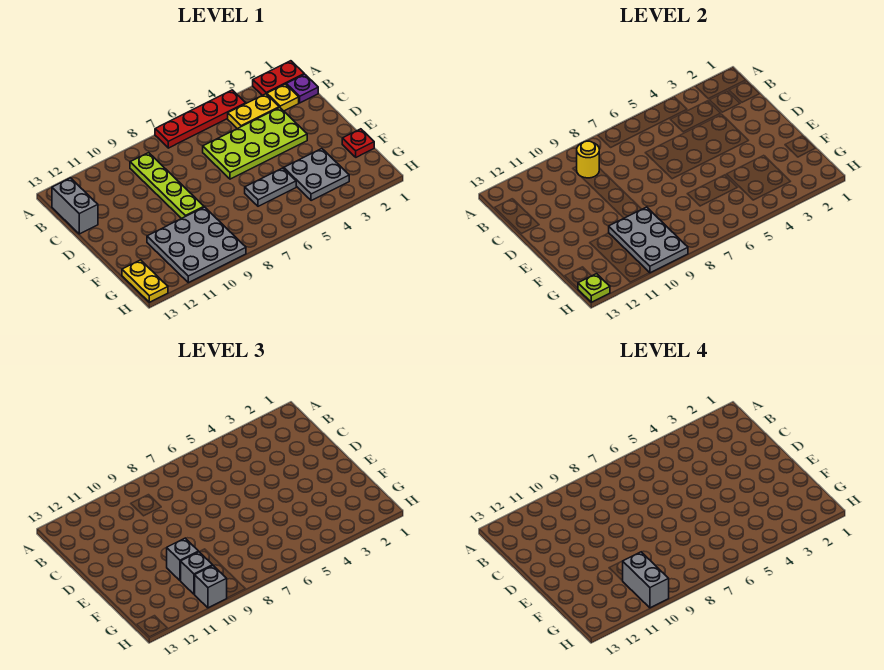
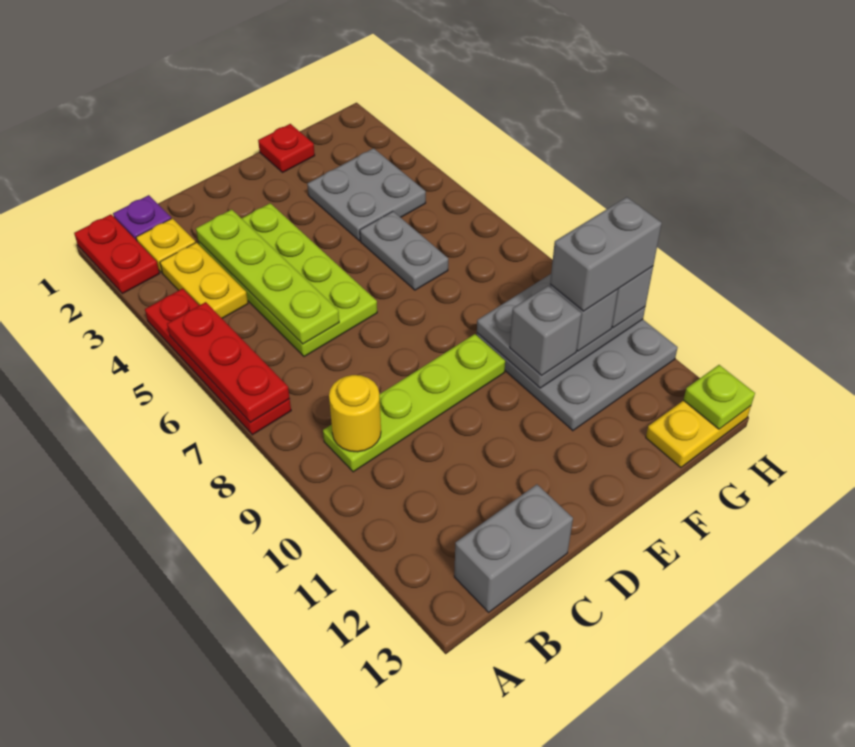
none -> red 1x3 plate [167,302,290,423]
none -> lime 1x4 plate [196,209,339,344]

